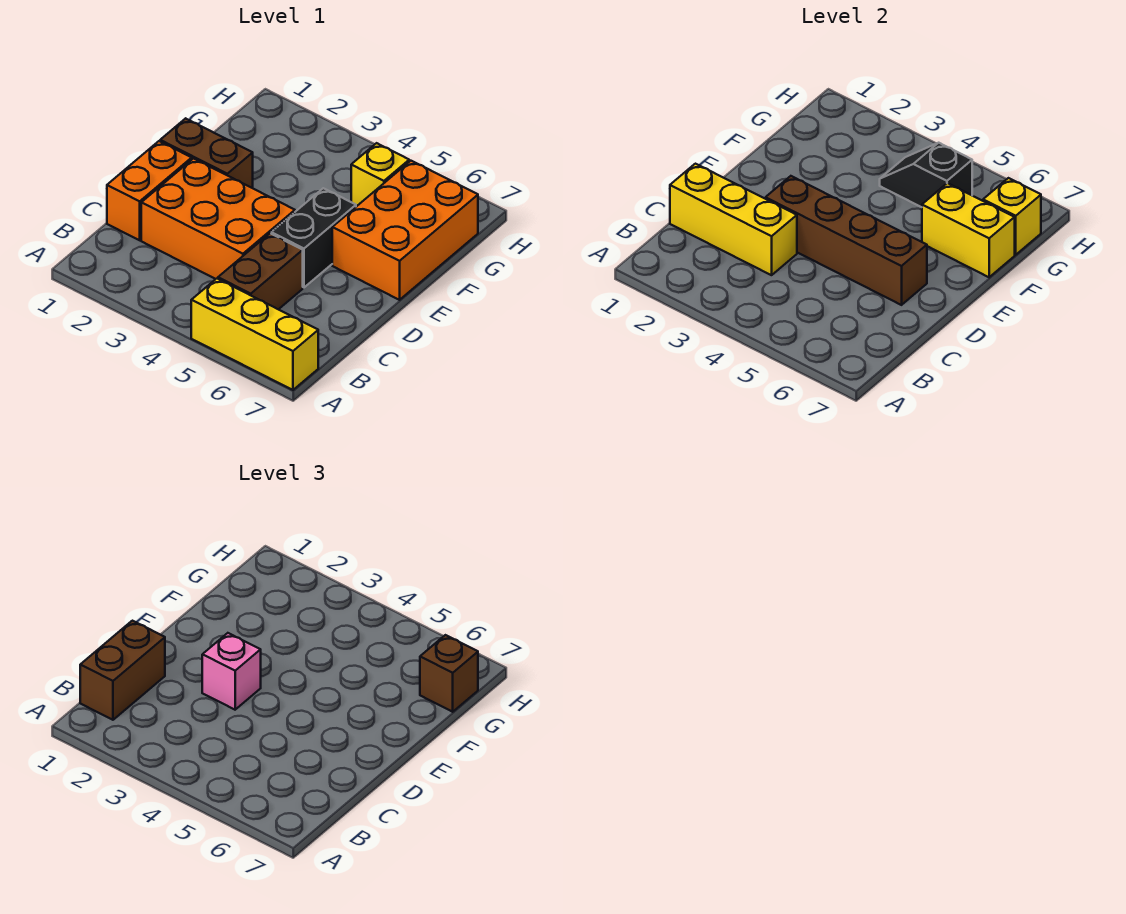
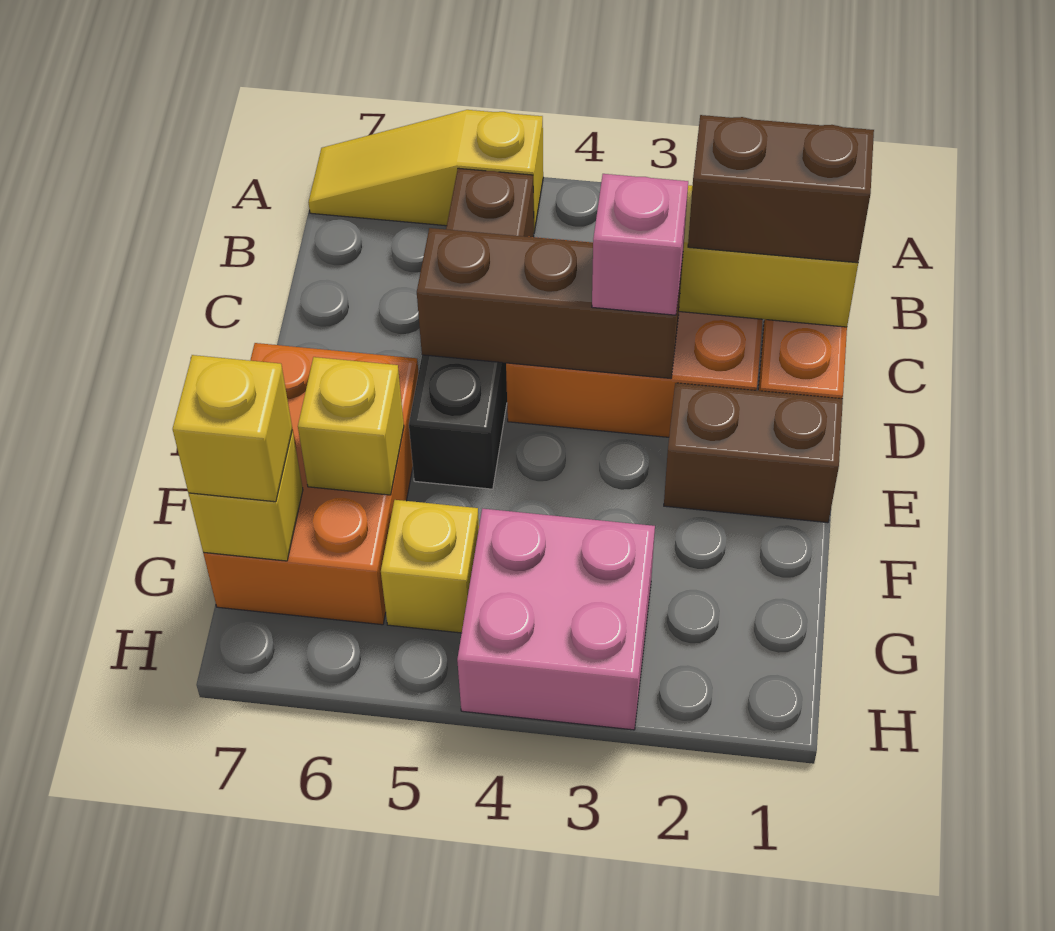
yellow 1x3 brick [191,279,318,390] -> yellow 1x3 slope [308,110,543,232]
brown 1x2 brick [80,621,165,720] -> brown 1x2 brick turned to [688,115,874,263]
brown 1x4 brick [765,176,927,305] -> brown 1x3 brick [417,228,683,378]
yellow 1x2 brick [922,183,1015,277] -> yellow 1x1 brick [298,357,404,495]
none -> pink 2x2 brick [457,509,655,730]
black 1x2 slope [880,143,972,207] -> none
brown 1x1 brick [420,635,478,712] -> yellow 1x1 brick [173,355,292,502]

